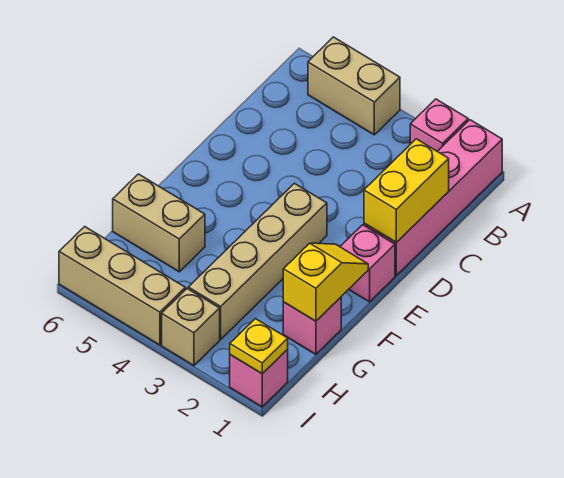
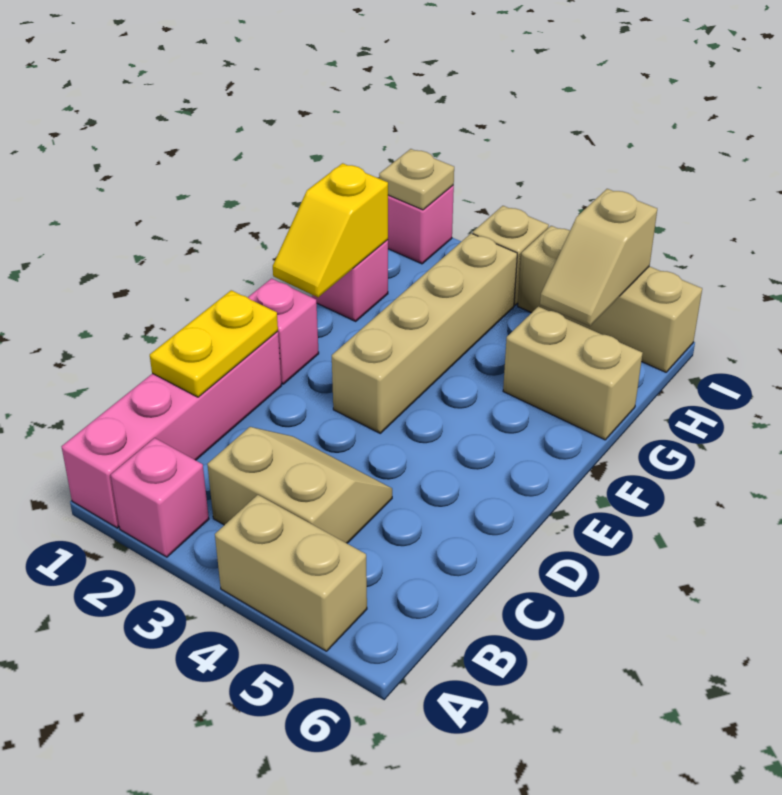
none -> tan 2x2 slope [207,427,392,543]
yellow 1x2 brick [364,139,449,242] -> yellow 1x2 plate [150,290,278,397]
none -> tan 1x2 slope [540,189,657,326]
yellow 1x1 plate [230,319,288,374] -> tan 1x1 plate [379,149,454,210]

